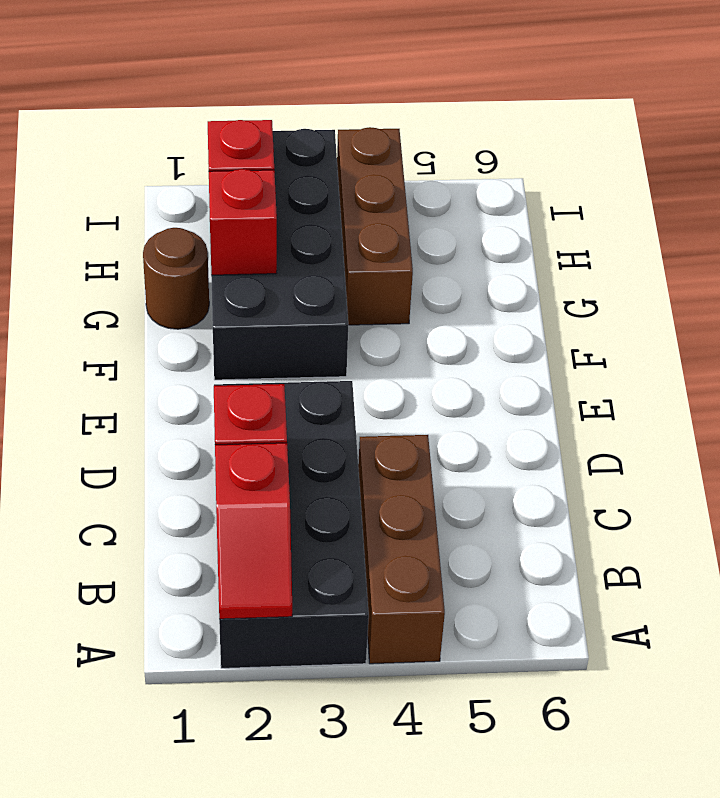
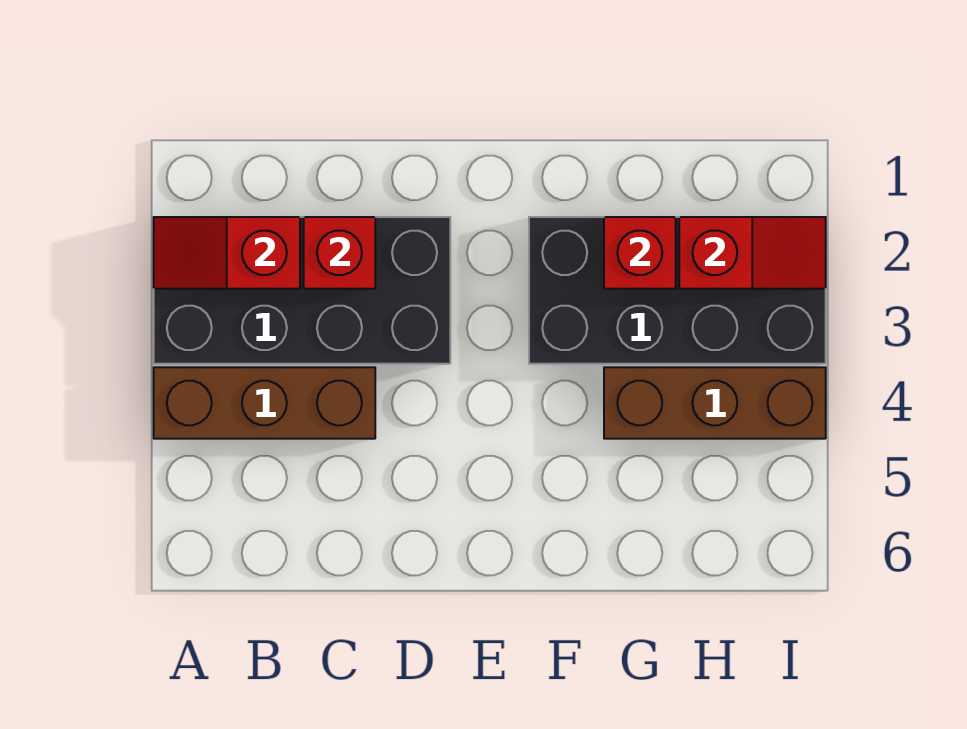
brown 1x1 round brick [143,228,209,329] -> none

